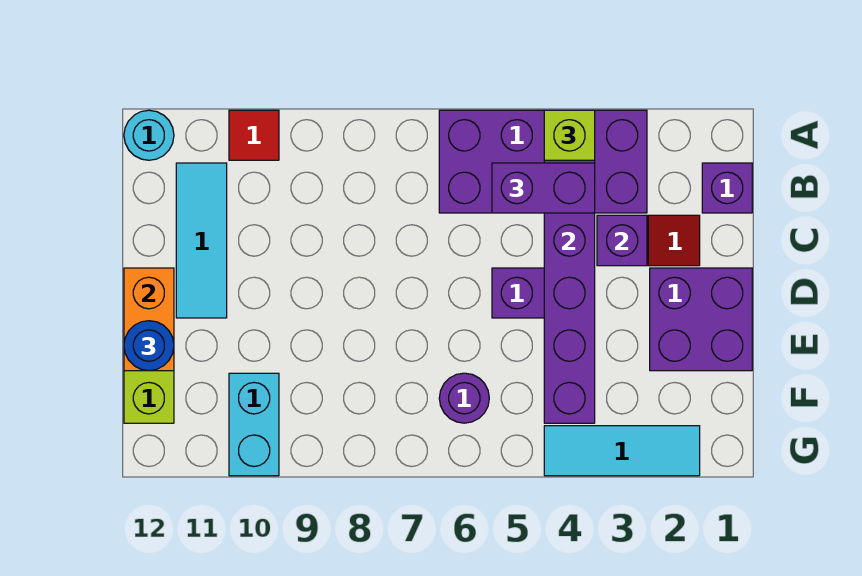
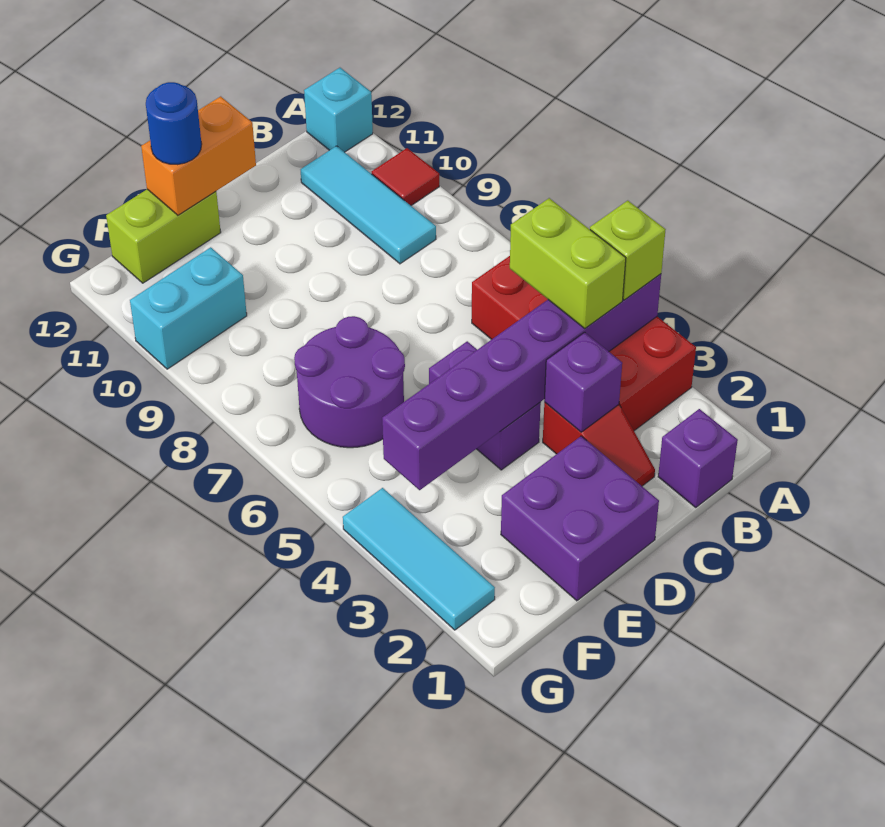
purple 2x4 brick [439,110,647,213] -> red 2x4 brick [472,256,696,431]
cyan 1x1 round brick [124,110,174,160] -> cyan 1x1 brick [304,68,373,152]
purple 1x2 brick [492,163,595,213] -> lime 1x2 brick [510,198,626,328]
cyan 1x3 tile [176,163,227,318] -> cyan 1x3 tile turned to [301,146,436,264]
purple 1x1 round brick [439,373,489,423] -> purple 2x2 round brick [294,316,405,448]

